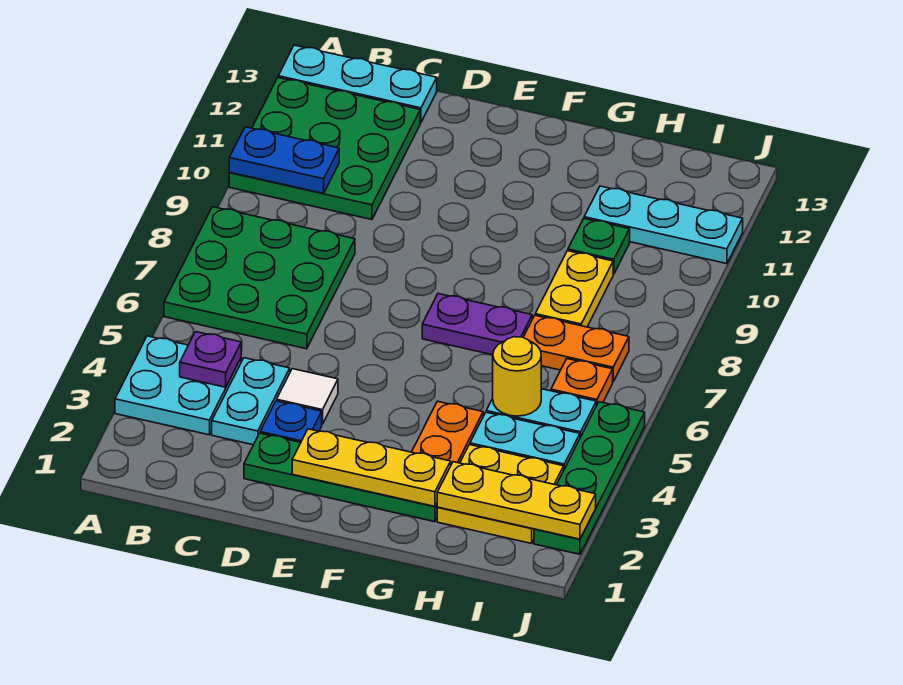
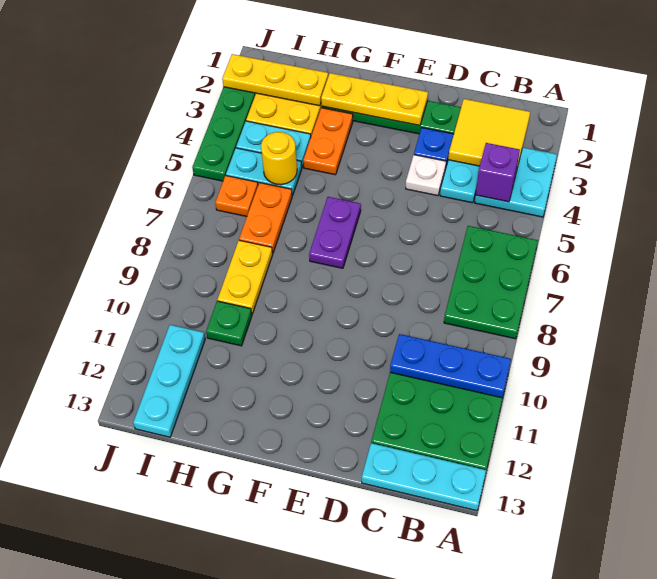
green 3x3 plate [164,207,355,349] -> green 2x3 plate [444,226,538,339]
blue 1x2 plate [229,127,339,193] -> blue 1x3 plate [390,334,511,398]
none -> yellow 2x2 tile [448,99,530,168]
purple 1x1 plate [180,332,241,387] -> purple 1x1 brick [476,143,520,202]
white 1x1 tile [277,369,338,424] -> white 1x1 plate [406,155,446,196]
purple 1x2 plate [422,294,532,355] -> purple 1x2 plate turned to [309,197,361,268]
orange 1x2 plate [523,315,629,382] -> orange 1x2 plate turned to [239,183,292,253]
cyan 1x3 plate [584,186,743,264] -> cyan 1x3 plate turned to [133,325,205,437]

